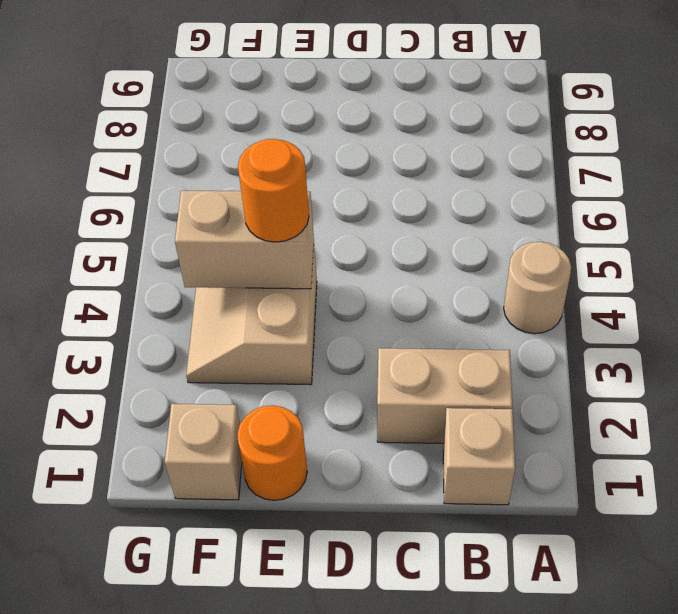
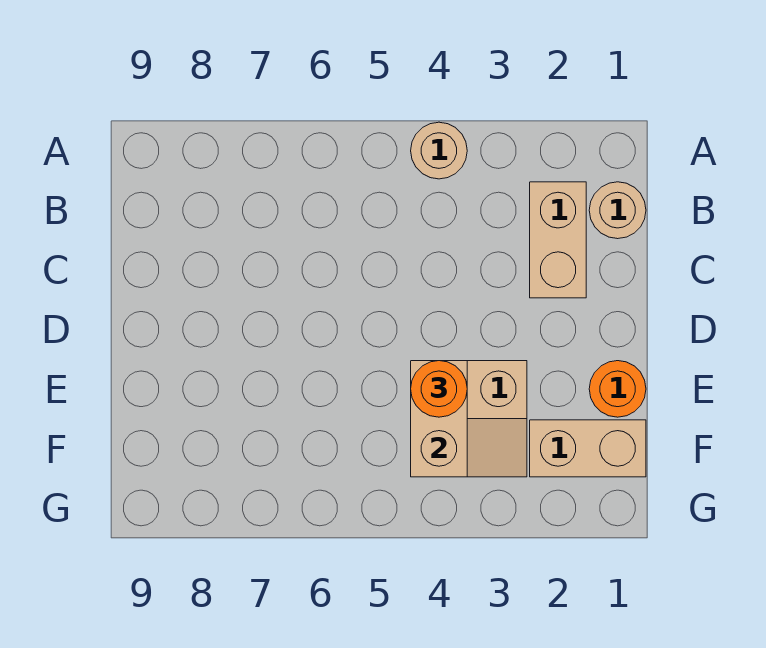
tan 1x1 brick [443,408,515,505] -> tan 1x1 round brick [589,182,646,239]
tan 1x1 brick [165,404,242,500] -> tan 1x2 brick [530,420,646,477]

